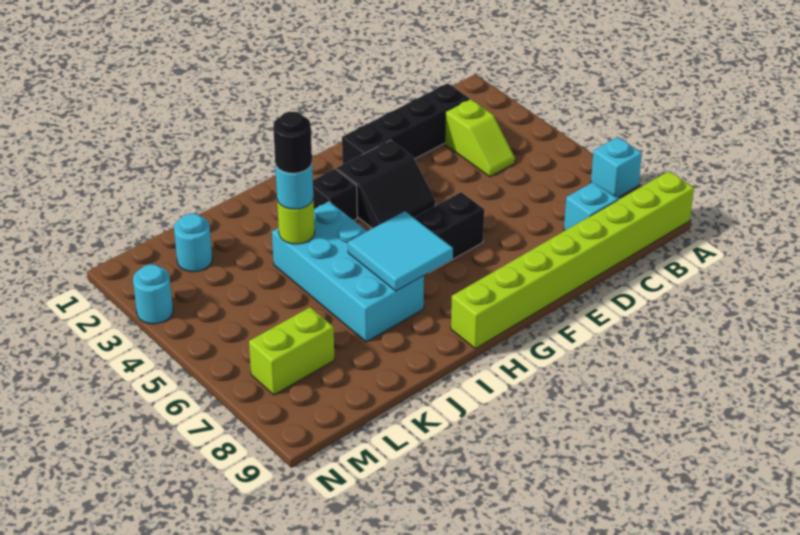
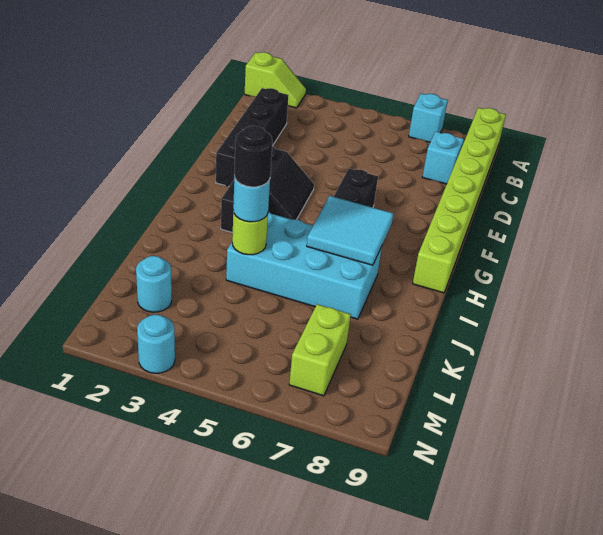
lime 1x2 slope [445,99,515,177] -> lime 1x2 slope moved to [245,52,306,108]

